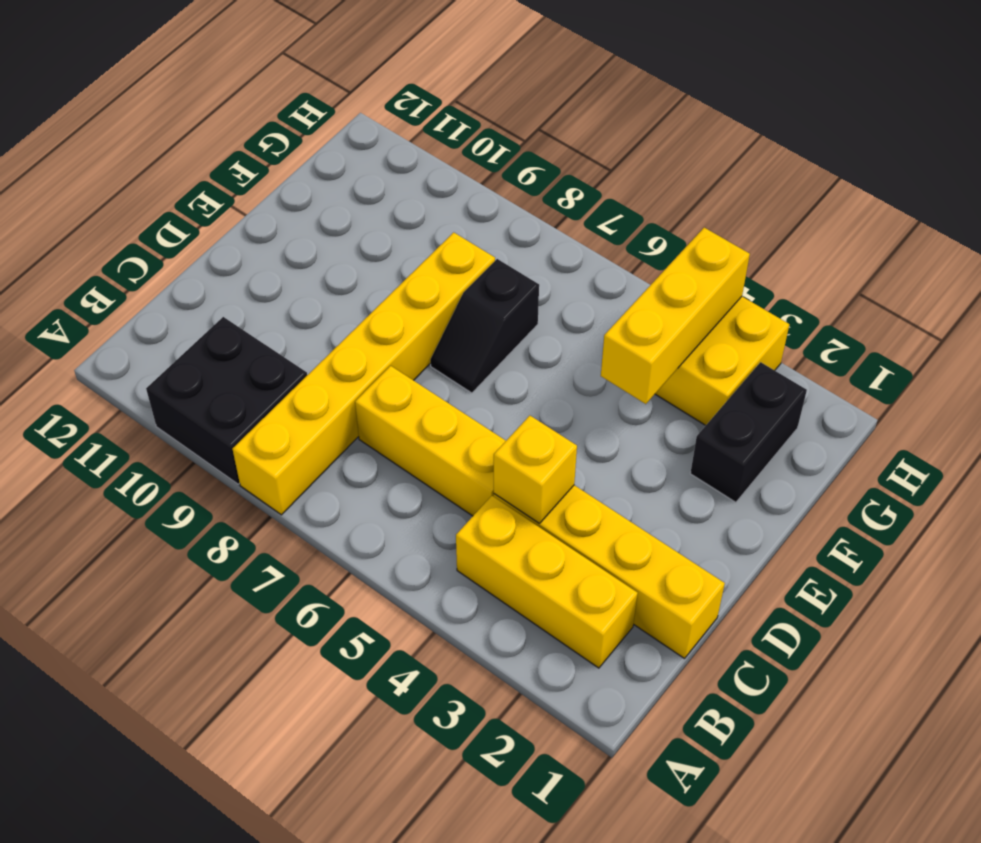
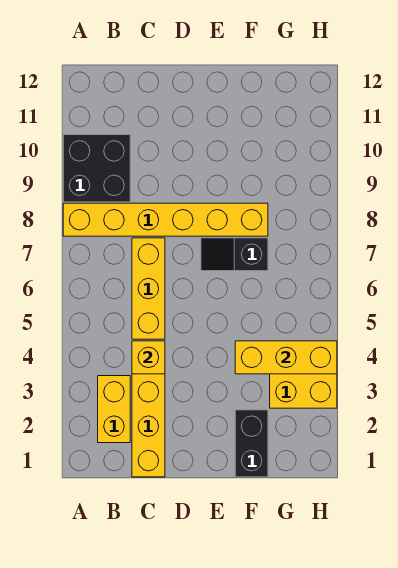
yellow 1x3 brick [456,496,638,668] -> yellow 1x2 brick [98,376,130,443]
black 1x2 brick [690,362,807,502] -> black 1x2 brick turned to [235,410,268,477]

